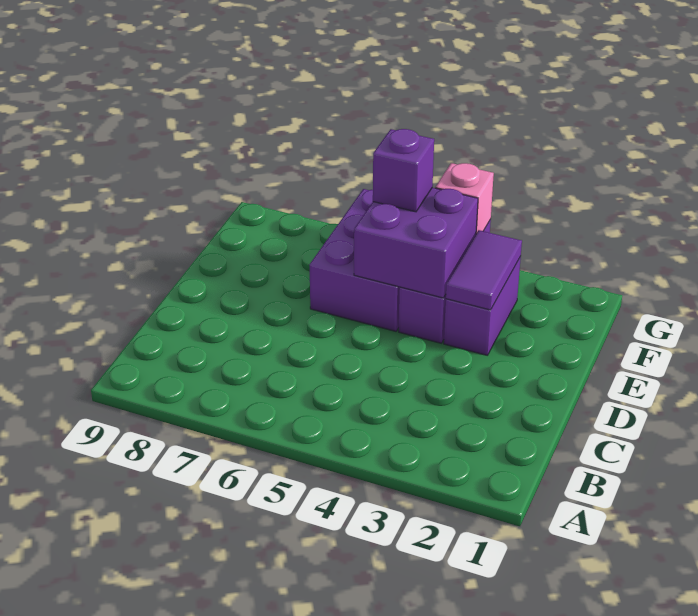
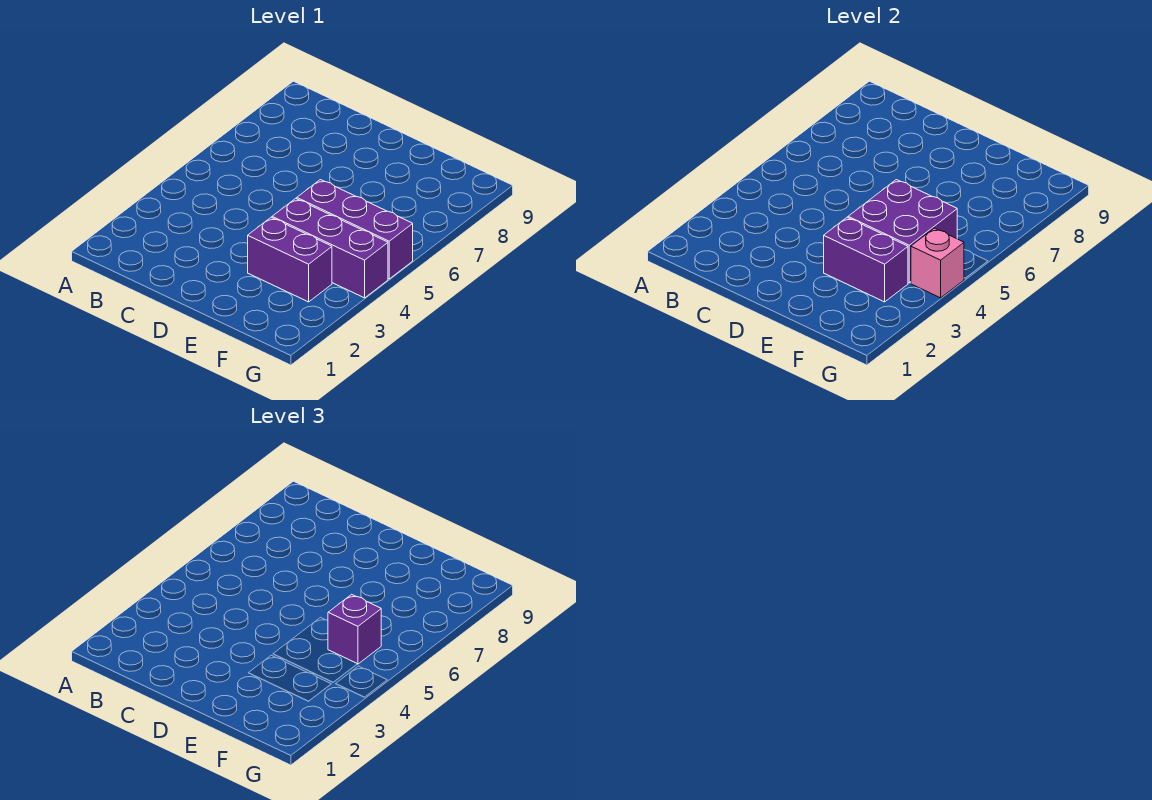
purple 1x2 tile [446,230,522,310] -> purple 1x2 brick [824,218,908,302]
purple 2x3 brick [309,189,400,331] -> purple 1x3 brick [297,180,413,279]

